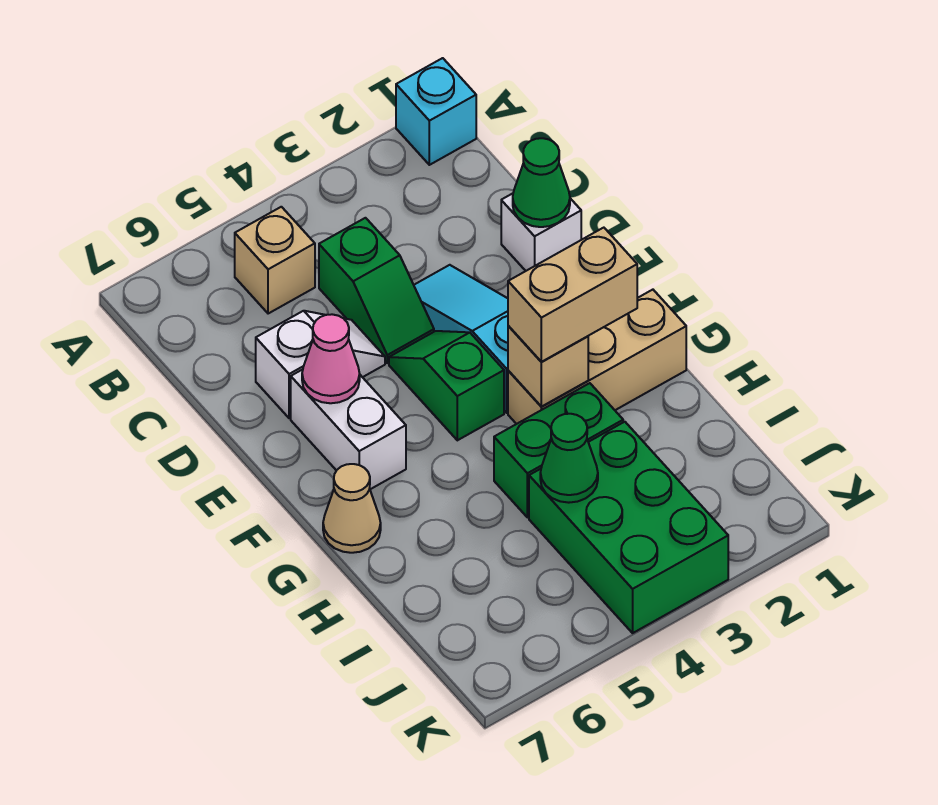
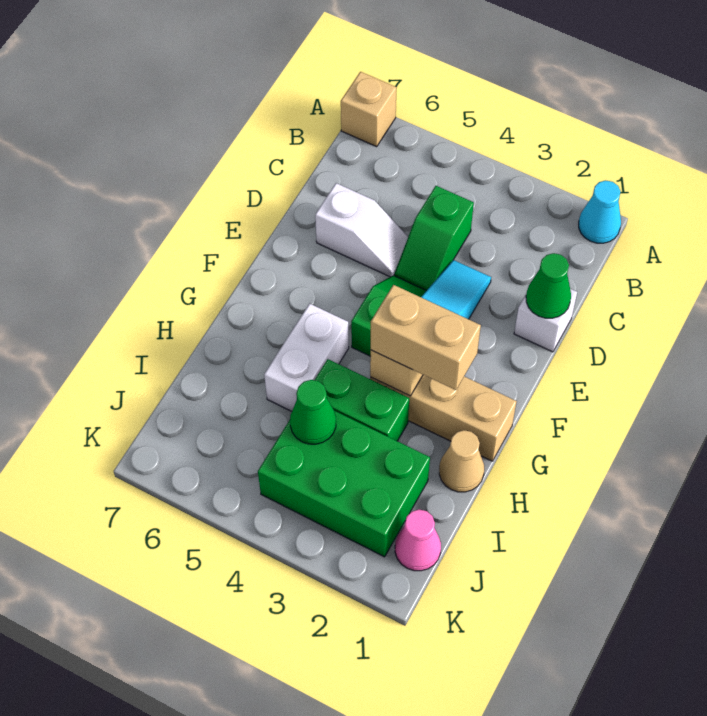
cyan 1x1 brick [396,58,476,165] -> cyan 1x1 cone [579,180,621,243]
tan 1x1 brick [235,207,315,314] -> tan 1x1 brick moved to [341,72,397,147]
white 1x2 brick [291,369,406,489] -> white 1x2 brick moved to [264,304,349,411]
pink 1x1 cone [302,314,360,403] -> pink 1x1 cone moved to [395,510,441,571]
tan 1x1 cone [323,464,381,553] -> tan 1x1 cone moved to [439,430,484,492]
green 2x3 brick [529,422,728,633] -> green 2x3 brick turned to [258,411,430,557]

